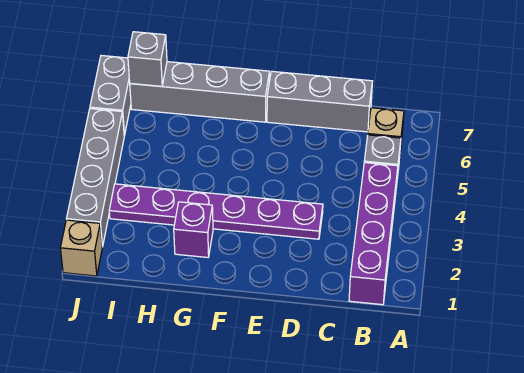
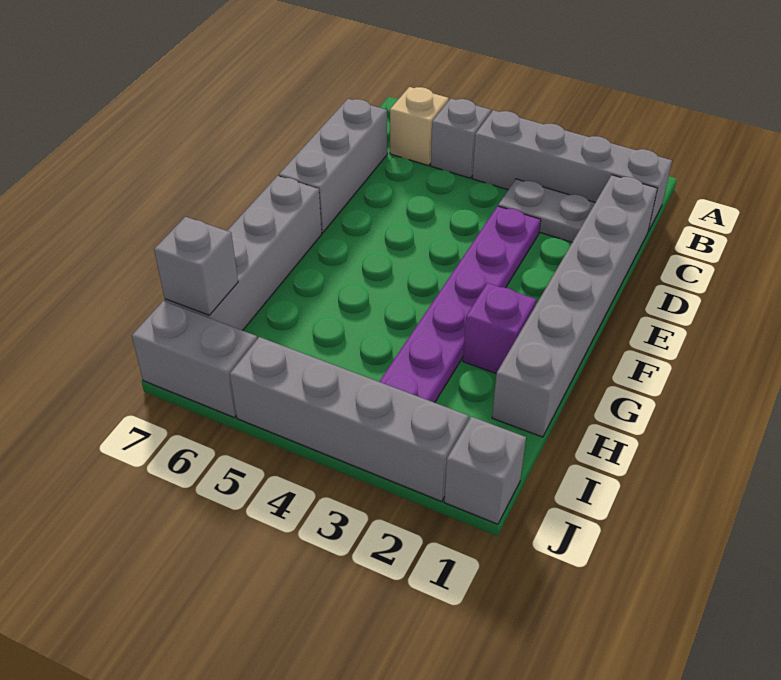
purple 1x4 brick [349,163,398,305] -> grey 1x4 brick [472,110,672,231]
none -> grey 1x6 brick [492,175,657,437]
none -> grey 1x2 plate [498,179,595,242]
tan 1x1 brick [60,220,102,276] -> grey 1x1 brick [444,417,526,524]

